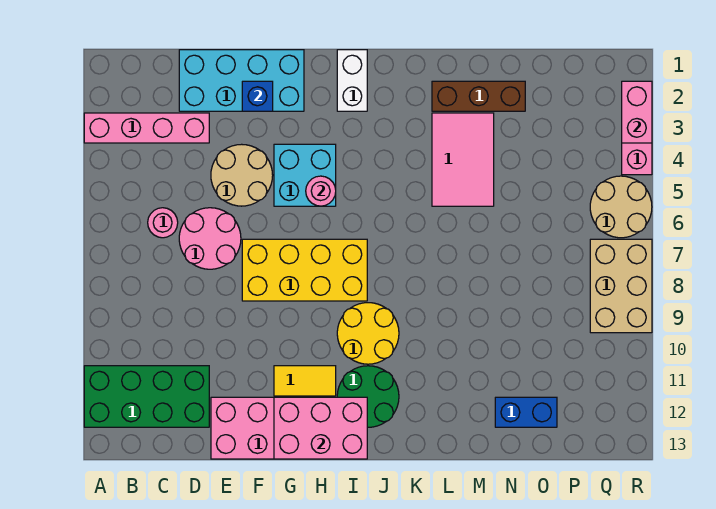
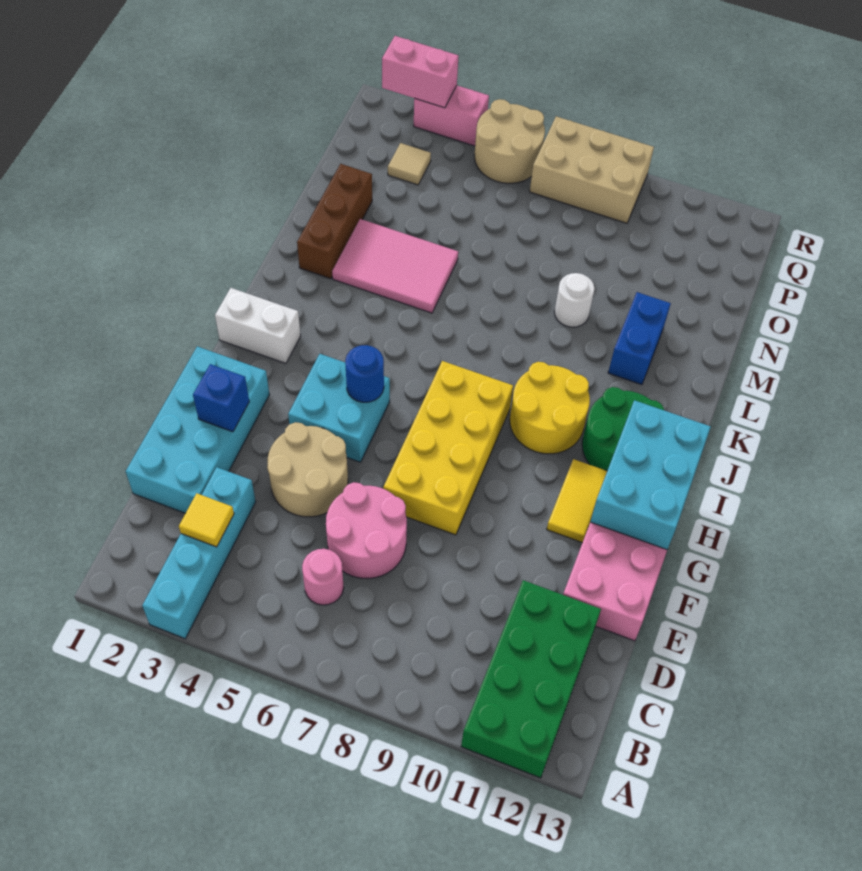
pink 1x4 brick [84,113,209,143] -> cyan 1x4 brick [142,467,256,639]
none -> yellow 1x1 tile [179,493,234,547]
pink 2x3 brick [274,397,367,459] -> cyan 2x3 brick [590,400,711,550]
pink 1x1 round brick [306,176,336,206] -> blue 1x1 round brick [345,345,384,402]
none -> white 1x1 round brick [554,273,595,327]
blue 1x2 brick [495,397,557,427] -> blue 1x2 brick moved to [608,292,671,385]
none -> tan 1x1 tile [388,143,431,185]

